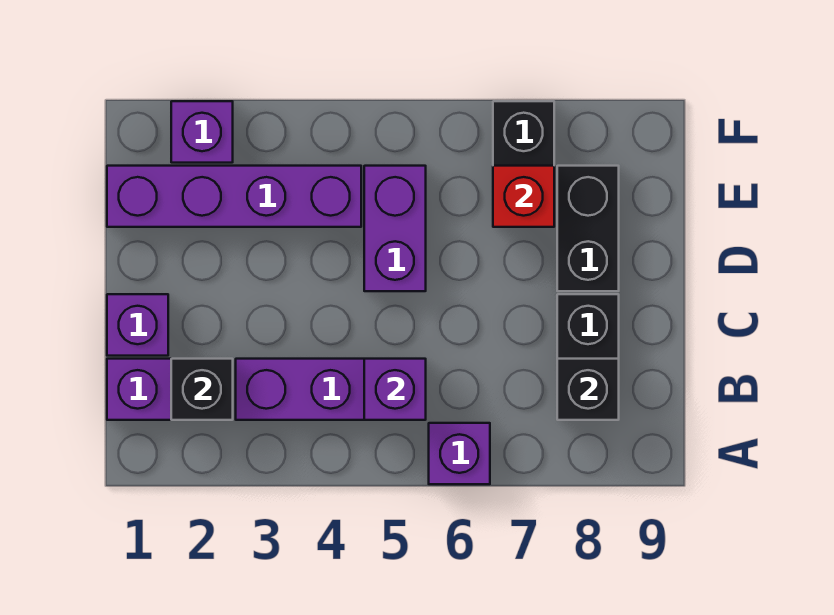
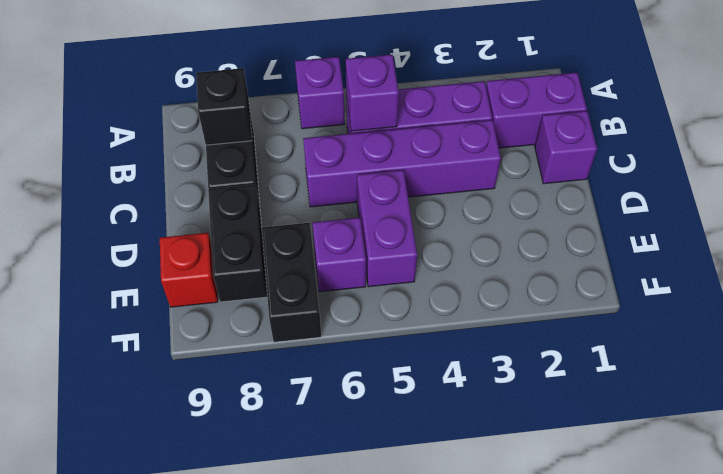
black 1x1 brick [171,359,233,420] -> none
purple 1x4 brick [107,166,361,227] -> purple 1x4 brick moved to [303,120,501,207]
red 1x1 brick [493,166,554,227] -> red 1x1 brick moved to [160,233,218,307]
purple 1x1 brick [171,101,233,163] -> purple 1x1 brick moved to [312,218,366,292]

